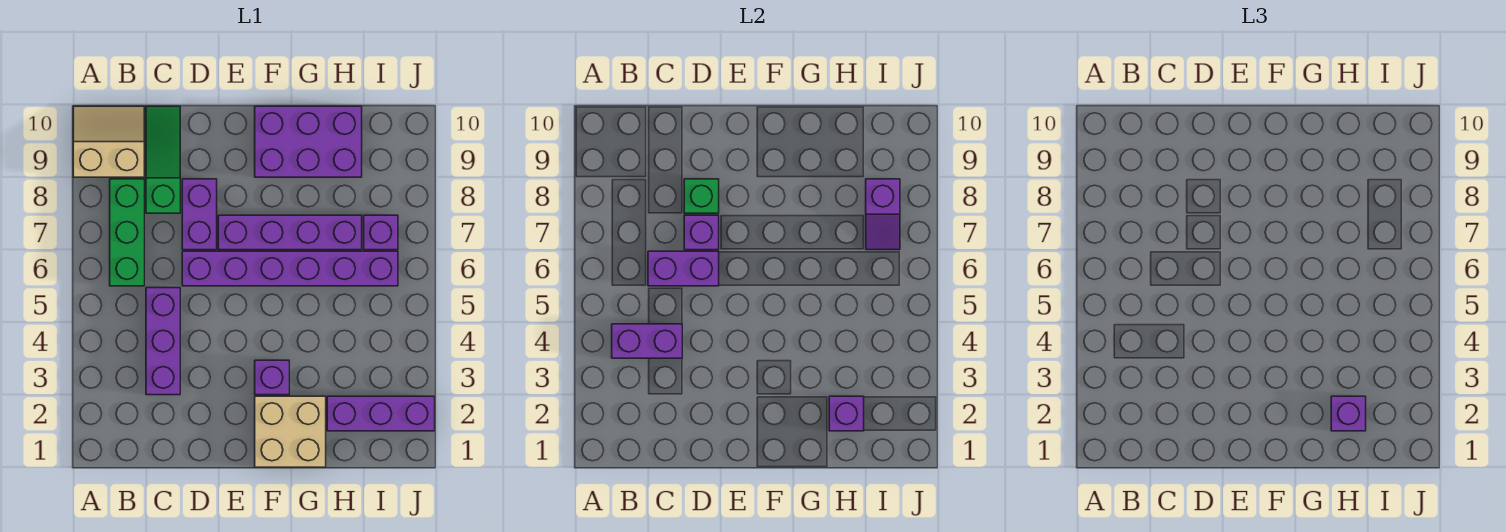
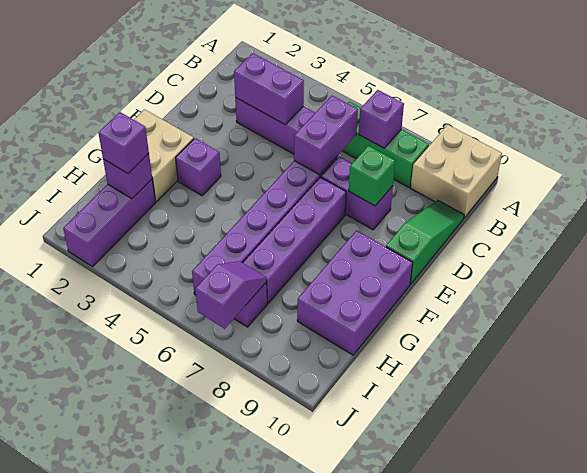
tan 2x2 slope [73,106,144,177] -> tan 2x2 brick [411,125,502,218]
purple 1x2 brick [612,324,682,358] -> purple 1x2 brick turned to [234,53,304,125]
green 1x3 slope [146,106,180,213] -> green 1x3 slope turned to [386,200,464,284]
purple 1x1 brick [684,215,719,250] -> purple 1x1 brick moved to [359,90,404,148]
purple 1x2 slope [866,179,900,250] -> purple 1x2 slope turned to [195,261,267,329]

